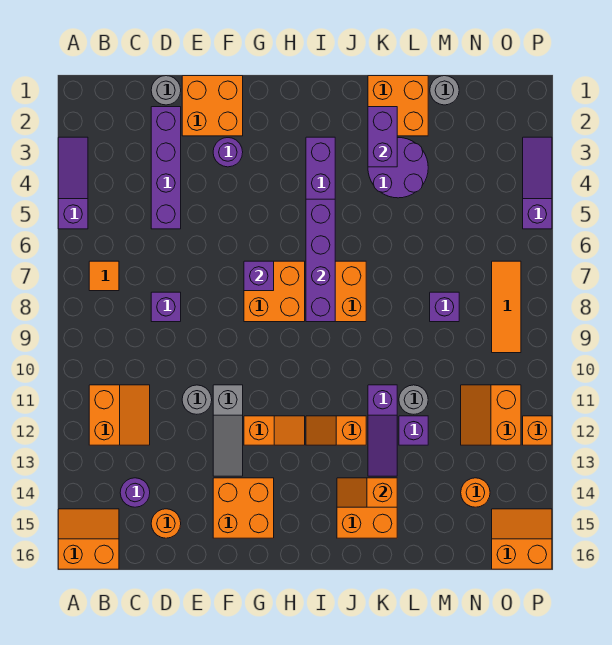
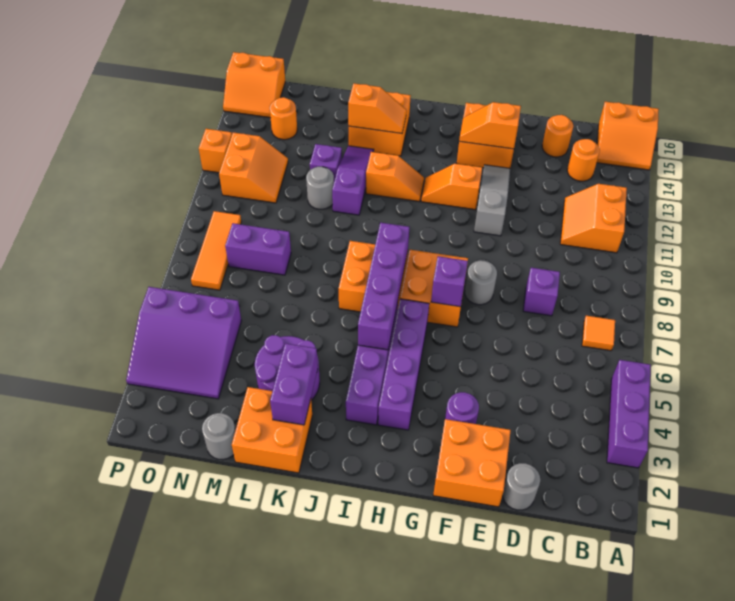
purple 1x3 slope [58,137,88,229] -> purple 1x3 brick [607,360,651,468]
purple 1x1 round brick [120,478,150,507] -> orange 1x1 round brick [567,139,600,181]
purple 1x4 brick [151,107,181,229] -> purple 1x4 brick moved to [378,299,429,430]
grey 1x1 round brick [182,385,212,414] -> grey 1x1 round brick moved to [465,260,497,305]
none -> orange 1x2 slope [459,102,521,149]
purple 1x1 brick [430,292,459,322] -> purple 1x2 brick [225,223,291,275]
purple 1x3 slope [523,137,552,229] -> purple 3x3 slope [126,287,241,399]

